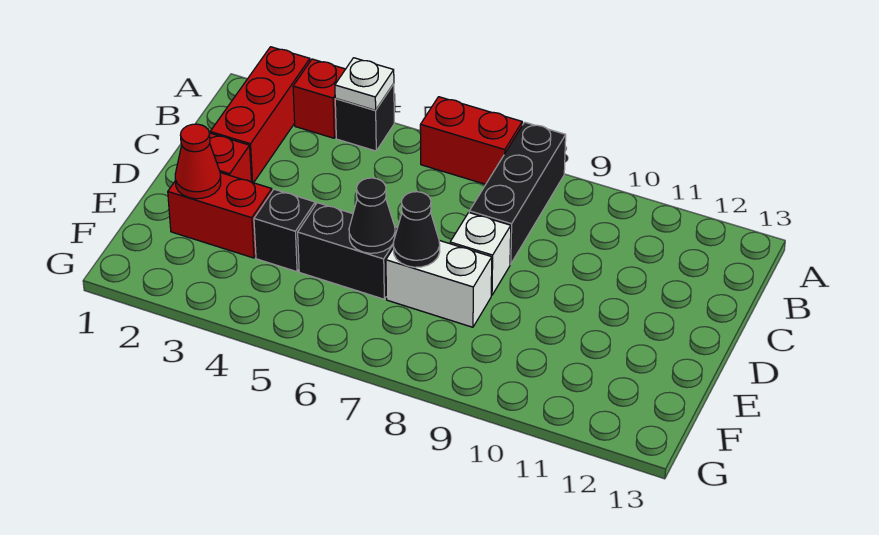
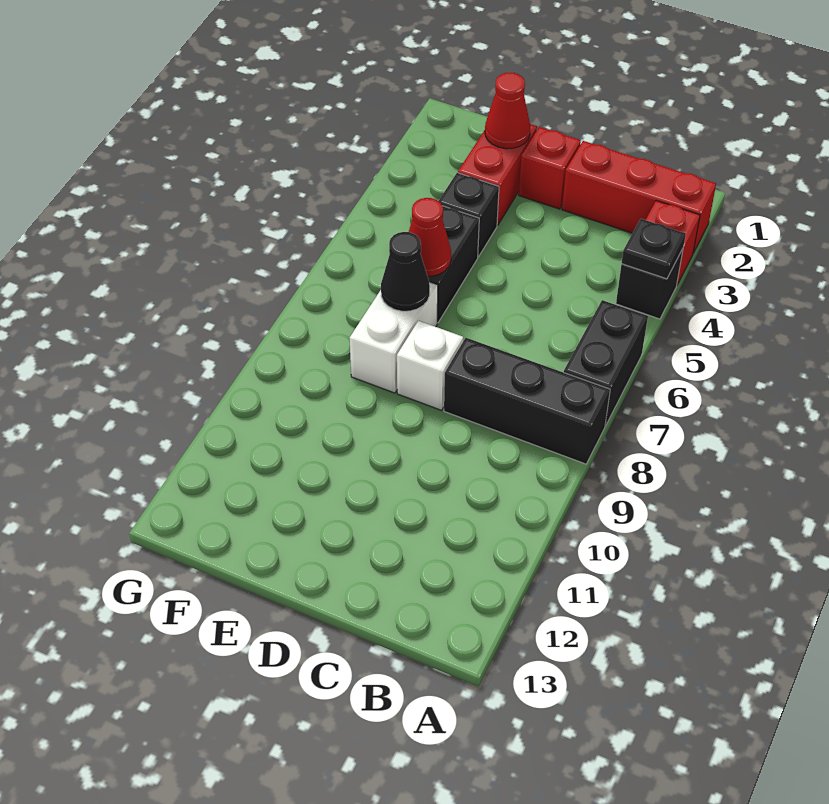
white 1x1 plate [335,58,394,110] -> black 1x1 plate [622,219,686,279]
red 1x2 brick [420,97,522,184] -> black 1x2 brick [564,300,648,426]
black 1x1 cone [349,178,395,253] -> red 1x1 cone [409,198,451,276]

